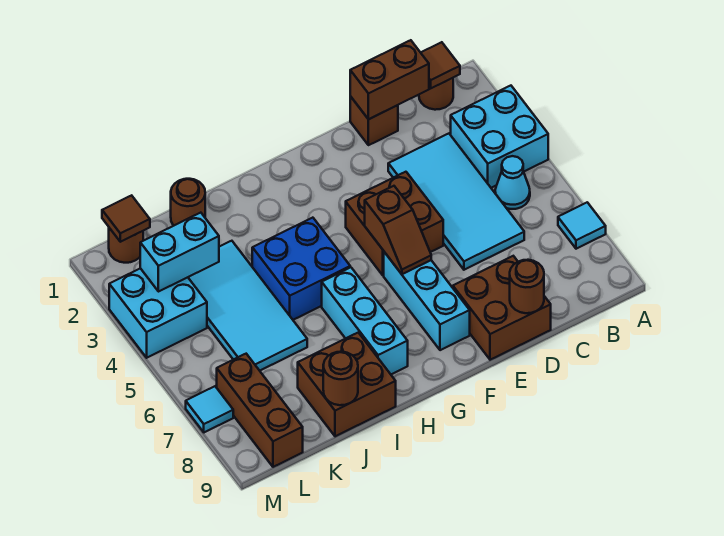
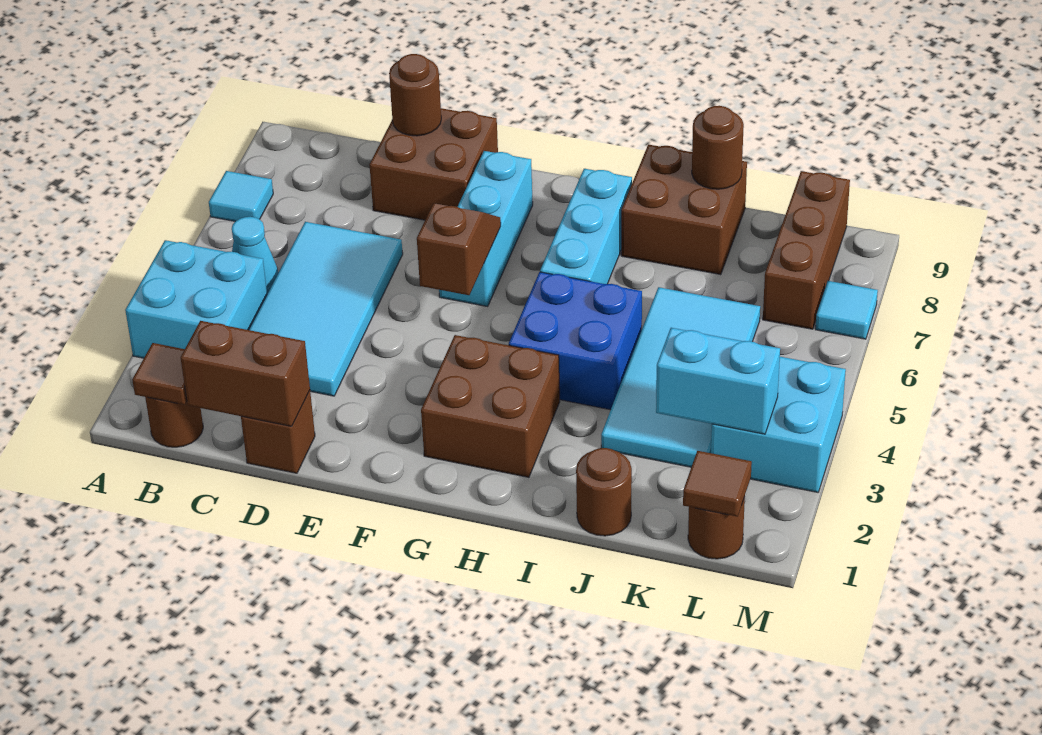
brown 2x2 brick [346,172,443,275] -> brown 2x2 brick moved to [421,335,560,477]

